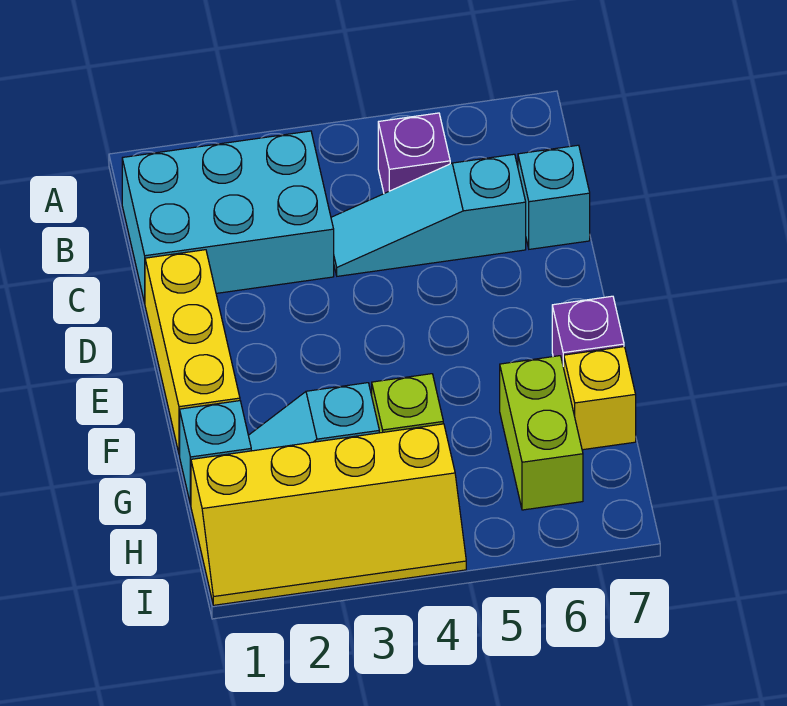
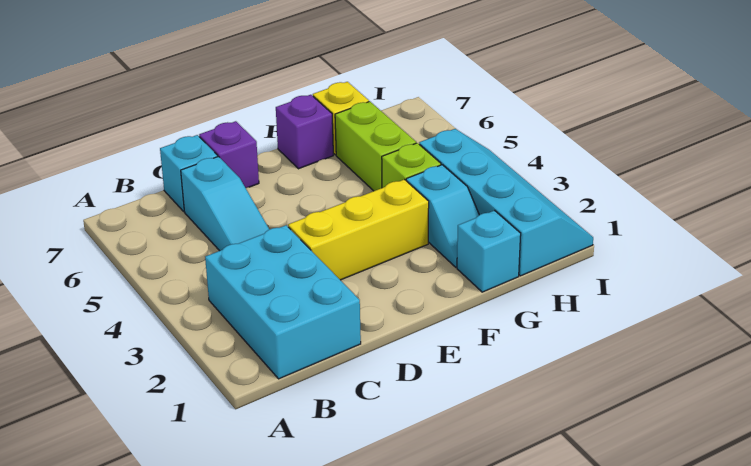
purple 1x1 brick [378,113,450,193] -> purple 1x1 brick moved to [199,121,259,188]
yellow 1x3 brick [145,250,240,454] -> yellow 1x3 brick moved to [288,179,429,280]
lime 1x2 brick [500,356,583,510] -> lime 1x2 brick turned to [335,102,416,191]
yellow 2x4 slope [191,424,466,605] -> cyan 2x4 slope [419,129,593,276]

